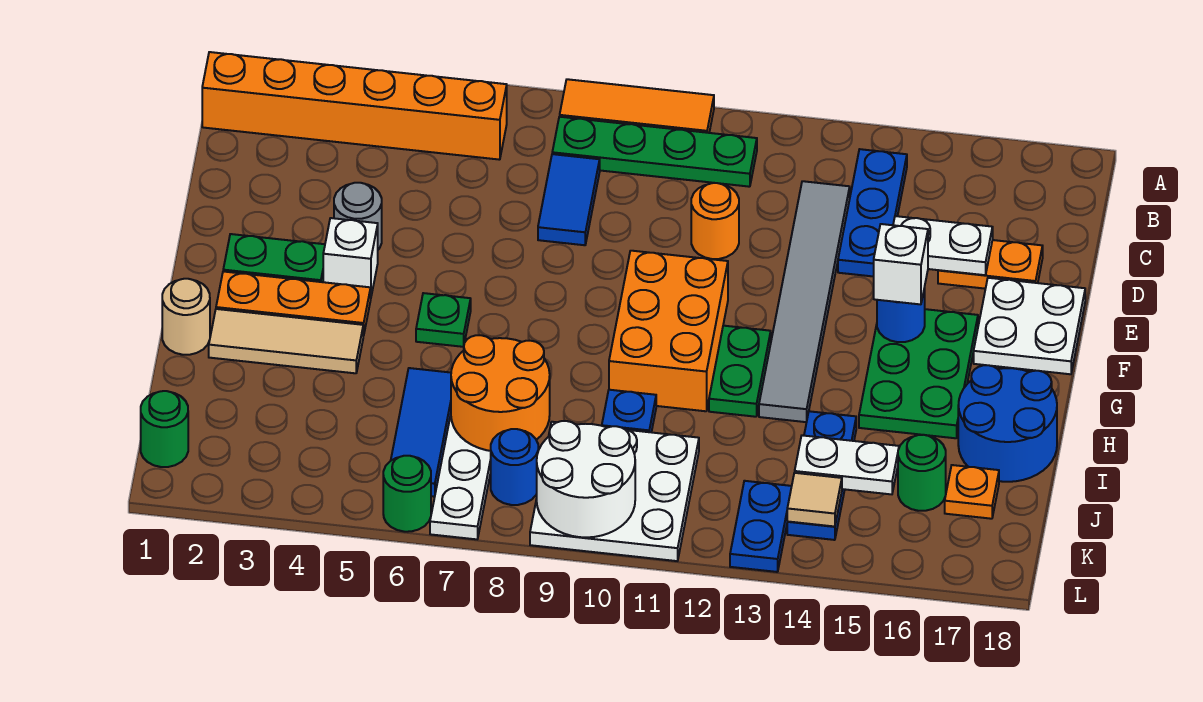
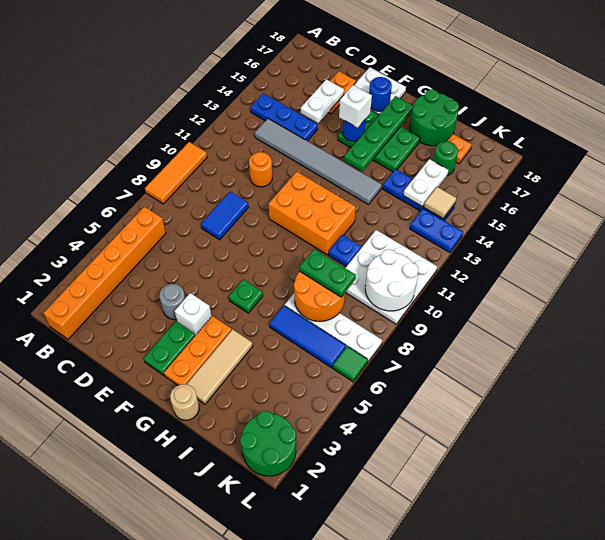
green 1x4 plate [552,117,757,187] -> green 1x4 plate moved to [344,96,413,172]
blue 1x2 tile [538,154,600,245] -> blue 1x2 tile turned to [201,192,249,240]
green 1x2 plate [709,326,771,417] -> green 1x2 plate moved to [300,249,356,297]
blue 2x2 round brick [958,365,1057,482] -> green 2x2 round brick [410,89,459,146]
green 1x1 round brick [141,391,188,467] -> green 2x2 round brick [240,411,296,476]
blue 1x1 round brick [491,429,538,505] -> blue 1x1 round brick moved to [369,77,392,112]
green 1x1 round brick [383,456,431,532] -> green 1x1 tile [333,346,368,382]

